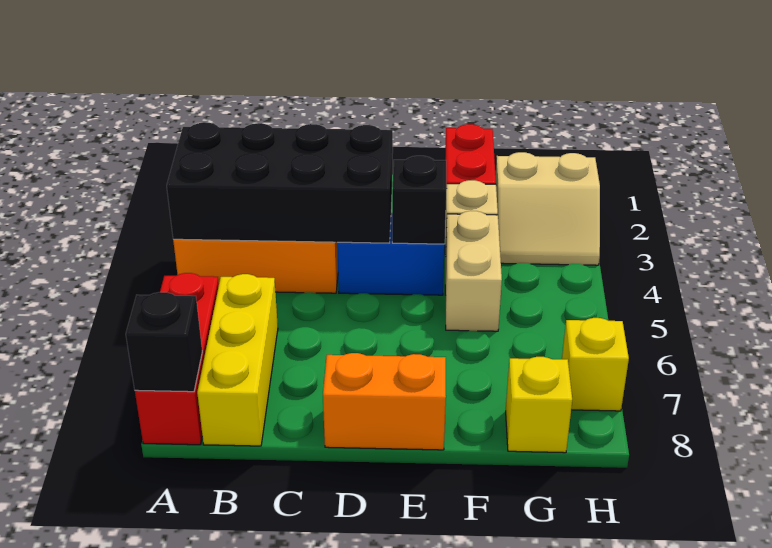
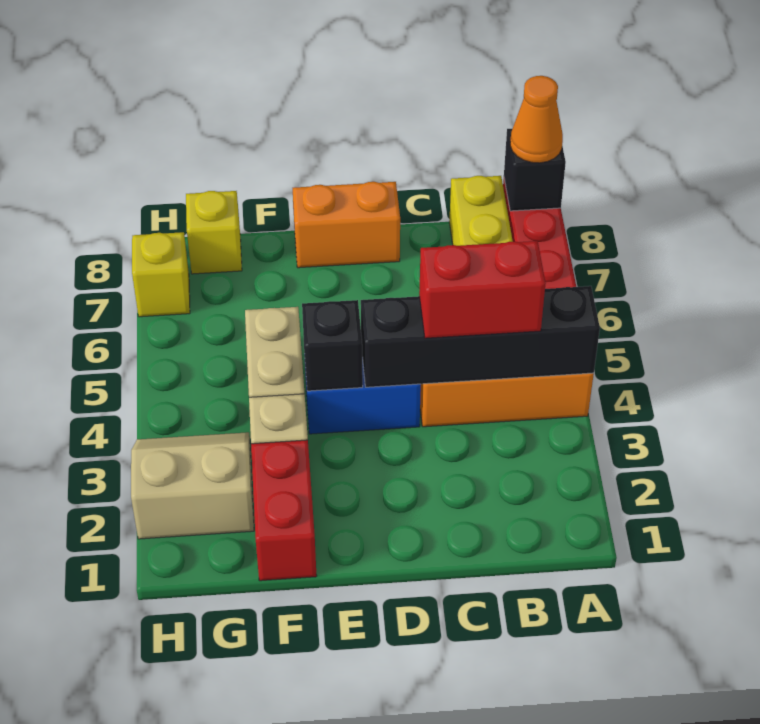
black 2x4 brick [167,122,393,243] -> black 1x4 brick [361,286,600,387]
none -> orange 1x1 cone [510,76,563,163]
none -> red 1x2 brick [419,241,546,338]

